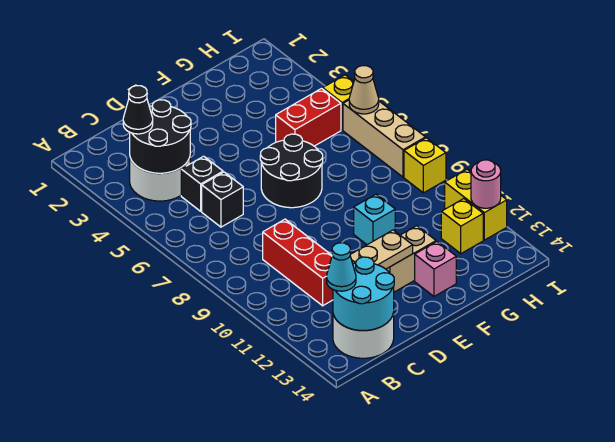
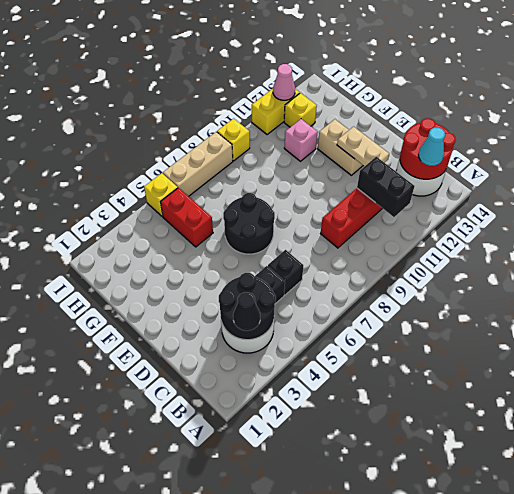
none -> black 1x2 brick [357,157,415,217]
cyan 2x2 round brick [333,257,394,331] -> red 2x2 round brick [400,118,455,179]
cyan 1x1 brick [354,194,395,245] -> none
pink 1x1 brick [415,242,456,296] -> pink 1x1 brick moved to [284,119,318,161]
tan 1x1 cone [349,66,379,114] -> none
pink 1x1 round brick [471,160,501,208] -> pink 1x1 cone [273,64,295,100]

